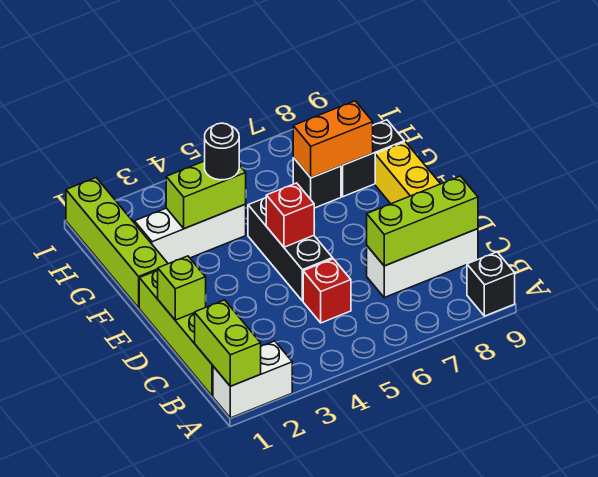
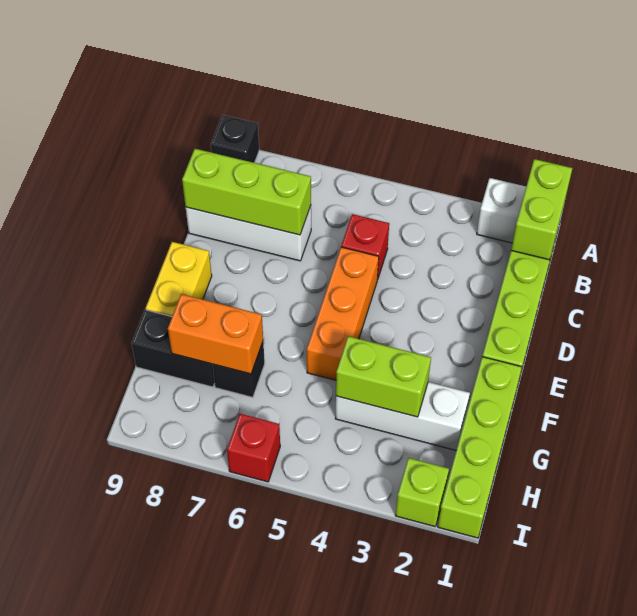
lime 1x1 brick [158,256,206,320] -> lime 1x1 brick moved to [395,458,449,527]
black 1x3 brick [248,198,333,301] -> orange 1x3 brick [307,247,379,380]
red 1x1 brick [266,183,314,247] -> red 1x1 brick moved to [227,414,280,482]
black 1x1 round brick [205,123,239,180] -> none

